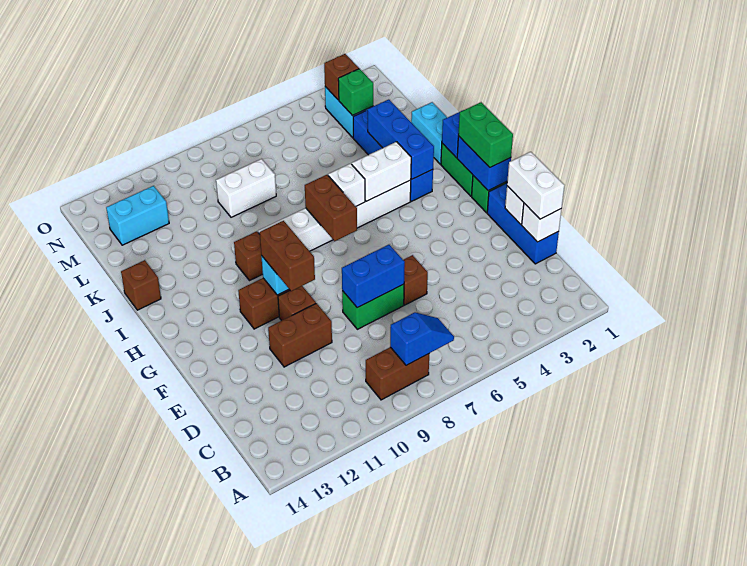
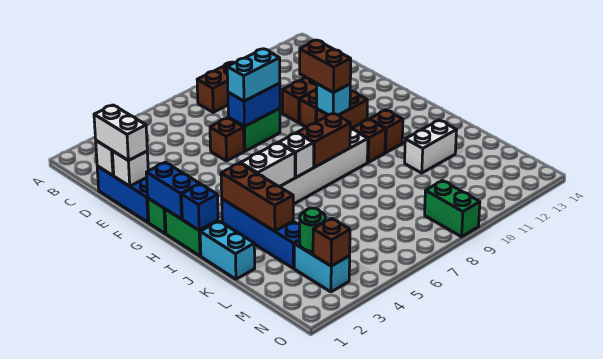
blue 1x2 slope [390,312,454,365] -> none
green 1x2 brick [458,102,513,167] -> green 1x2 brick moved to [425,181,480,237]
brown 1x2 brick [305,175,357,241] -> brown 1x2 brick turned to [297,113,350,167]
blue 1x3 brick [368,99,434,179] -> brown 1x3 brick [221,163,293,231]
brown 1x1 brick [121,260,161,310] -> brown 1x1 brick moved to [369,110,403,153]
white 1x2 brick [216,159,276,217] -> white 1x2 brick moved to [405,120,457,173]
green 1x1 brick [338,69,373,116] -> green 1x1 round brick [300,208,325,251]
cyan 1x2 brick [106,186,169,245] -> cyan 1x2 brick moved to [227,49,280,101]

